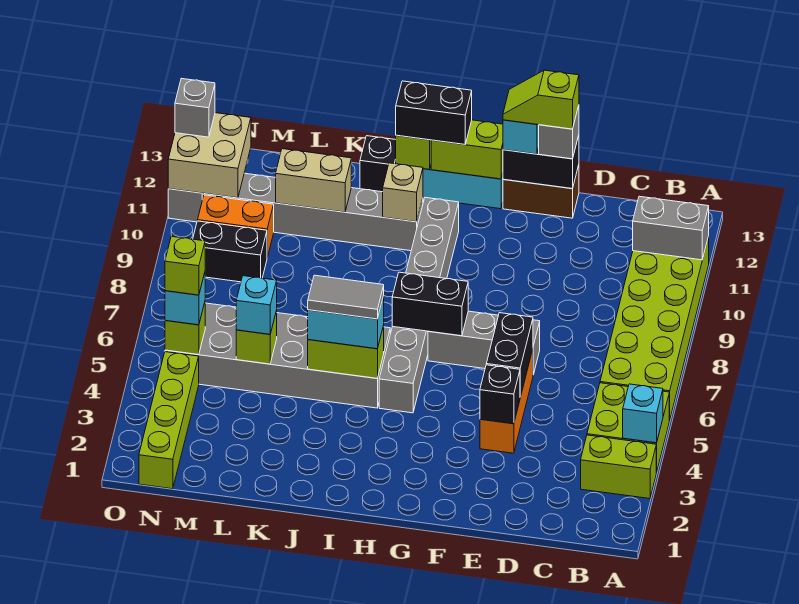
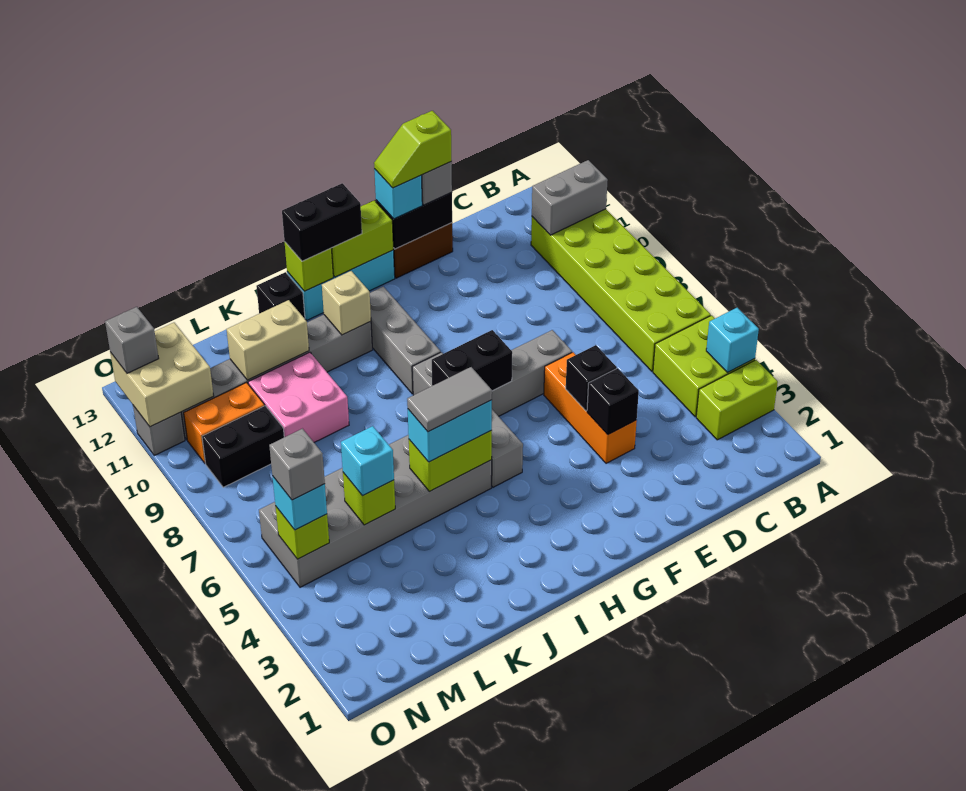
black 1x2 brick [486,313,533,397] -> black 1x1 brick [566,345,617,411]
none -> pink 2x2 brick [248,352,349,442]
lime 1x4 brick [139,352,199,489] -> none
lime 1x1 brick [165,236,205,295] -> grey 1x1 brick [269,429,325,500]

